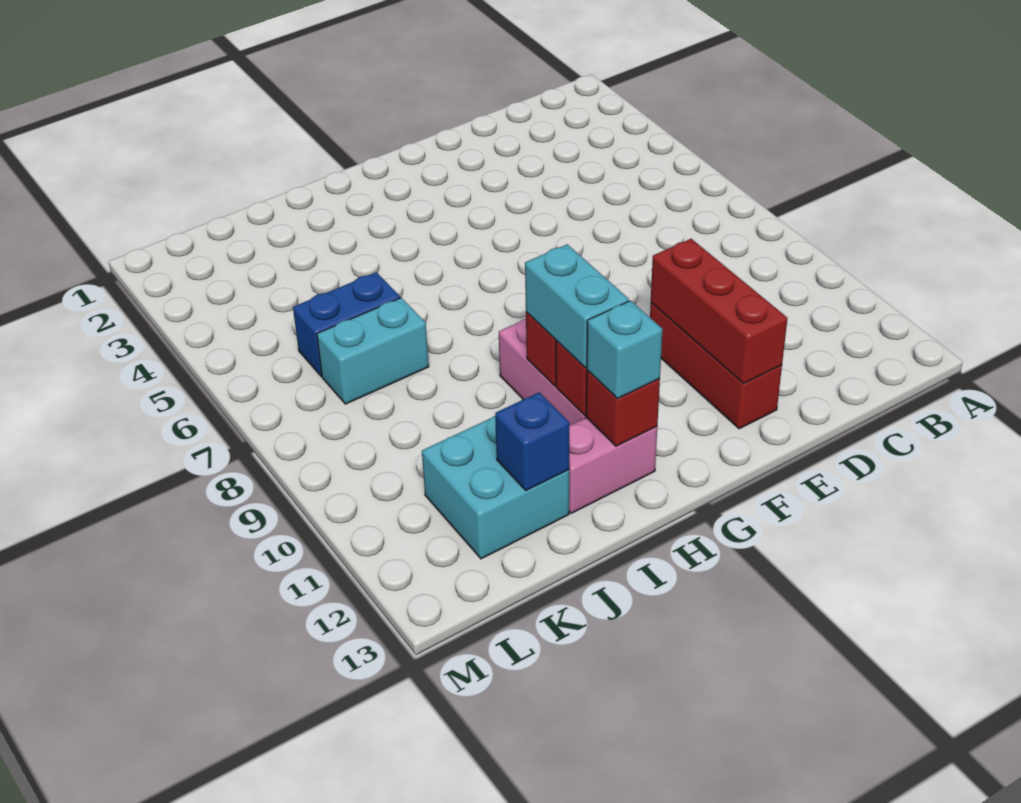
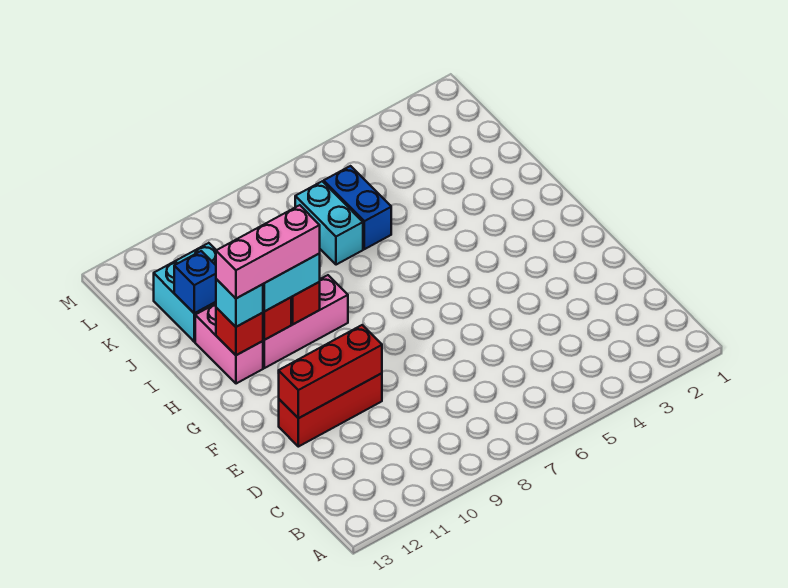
none -> pink 1x3 brick [216,205,320,298]

